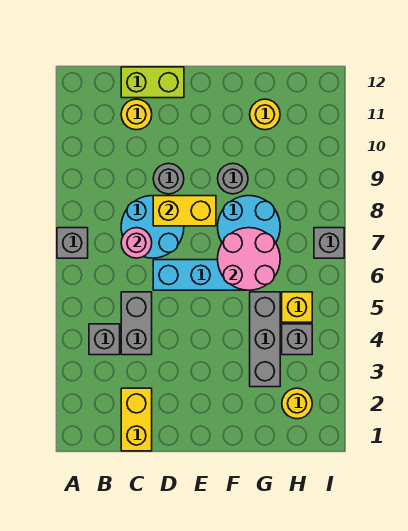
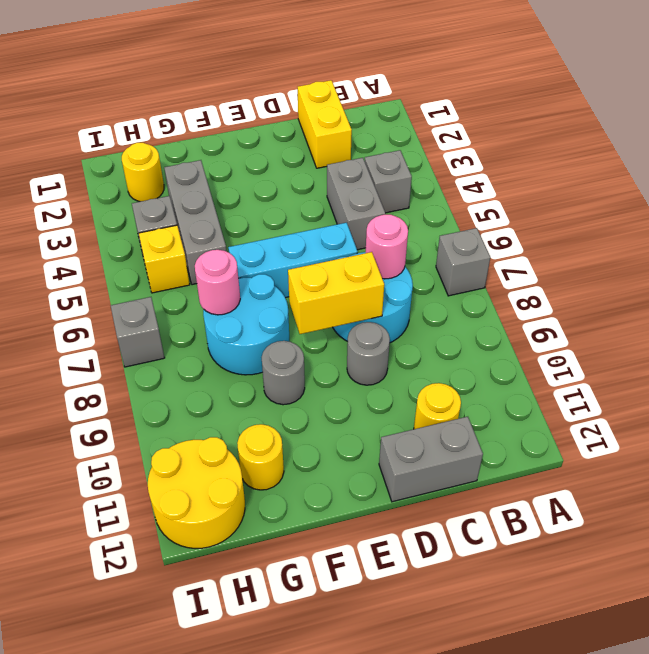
lime 1x2 brick [121,67,184,98] -> grey 1x2 brick [379,417,483,502]
pink 2x2 round brick [218,228,280,290] -> pink 1x1 round brick [195,250,240,315]
none -> yellow 2x2 round brick [148,437,245,549]

